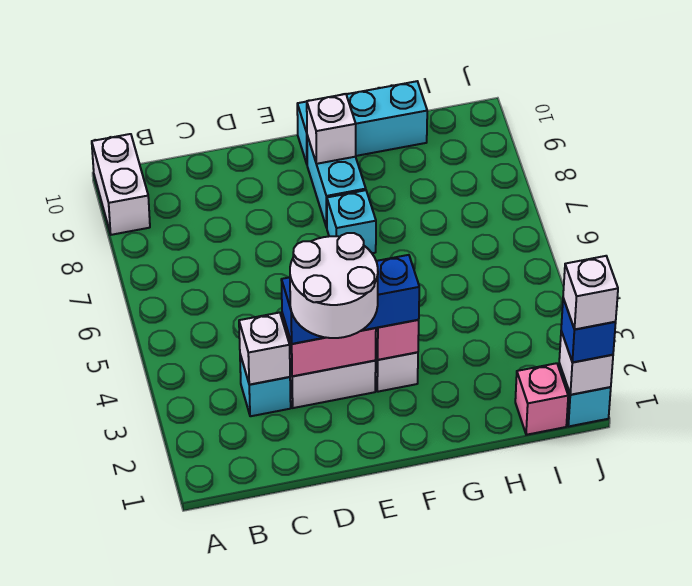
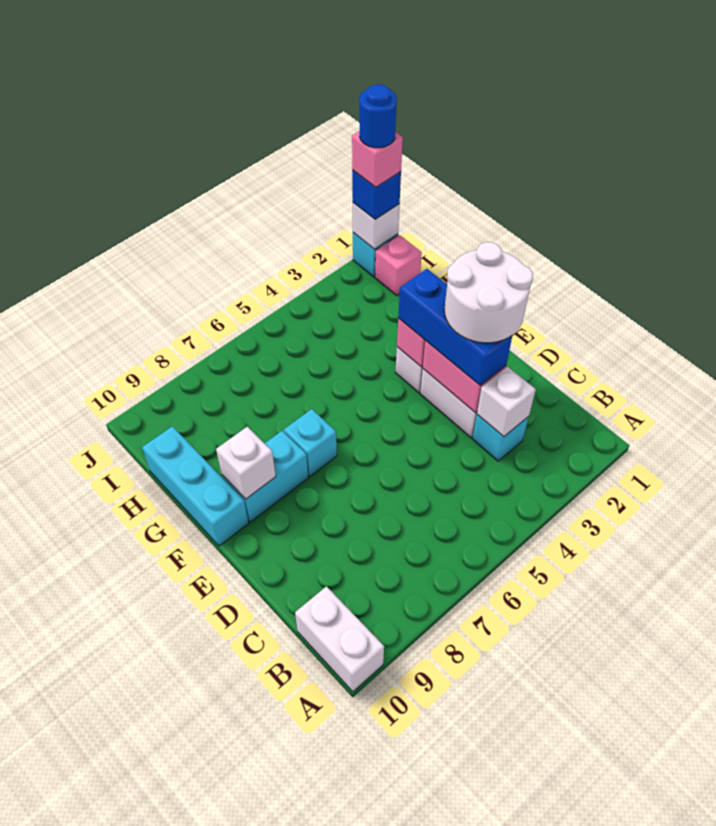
white 1x2 brick [92,134,150,235] -> white 1x2 brick turned to [295,586,384,692]
white 1x1 brick [563,256,618,330] -> pink 1x1 brick [352,131,403,187]
none -> blue 1x1 round brick [360,84,397,148]

